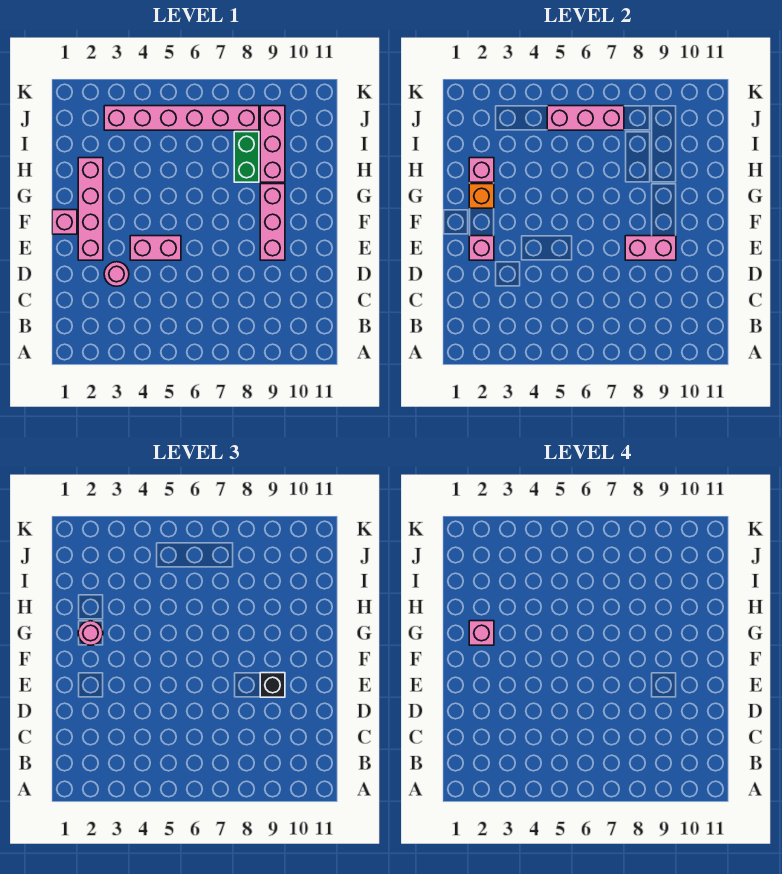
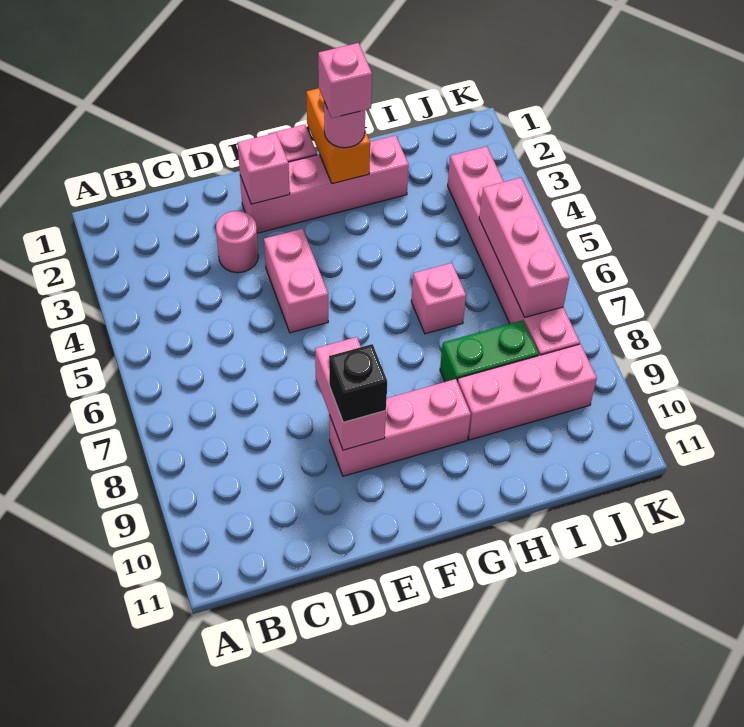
orange 1x1 brick [469,184,494,208] -> orange 1x2 brick [306,88,370,184]
pink 1x1 brick [469,158,494,182] -> pink 1x1 brick moved to [411,263,466,334]

